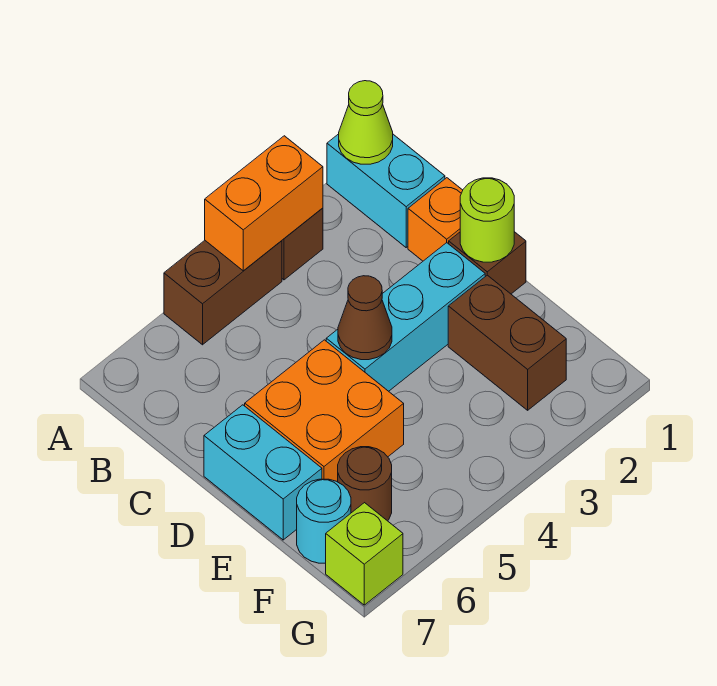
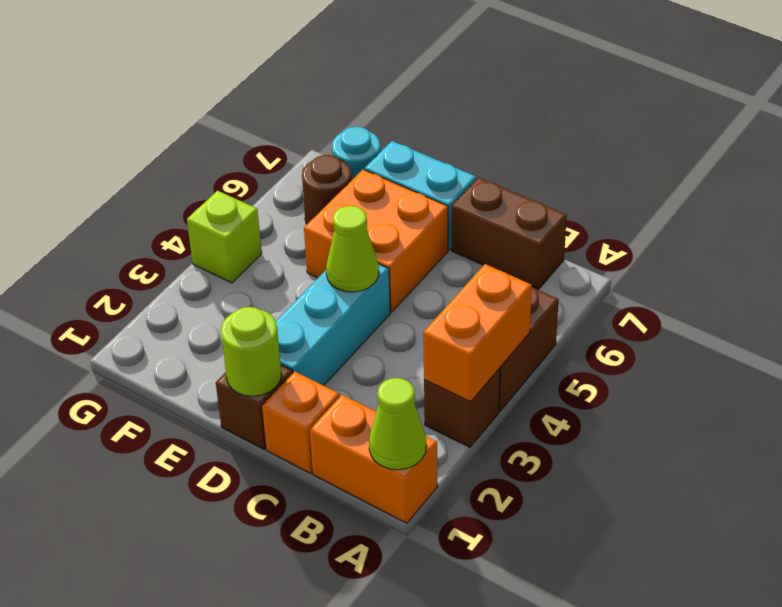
cyan 1x2 brick [327,134,445,247] -> orange 1x2 brick [310,395,438,523]
brown 1x1 cone [338,276,392,360] -> lime 1x1 cone [326,206,379,292]
brown 1x2 brick [448,275,566,410] -> brown 1x2 brick moved to [452,178,567,289]
lime 1x1 brick [326,503,403,605] -> lime 1x1 brick moved to [187,191,262,283]

